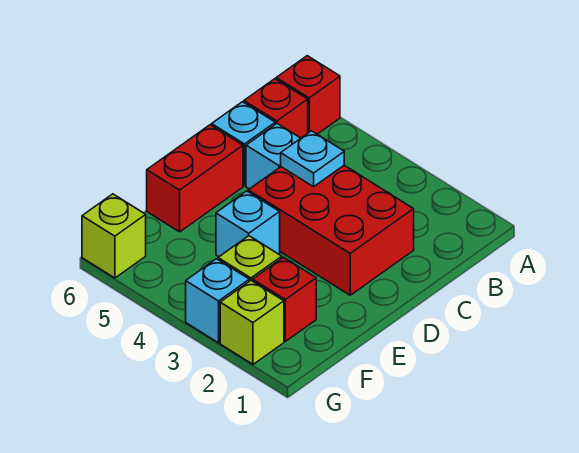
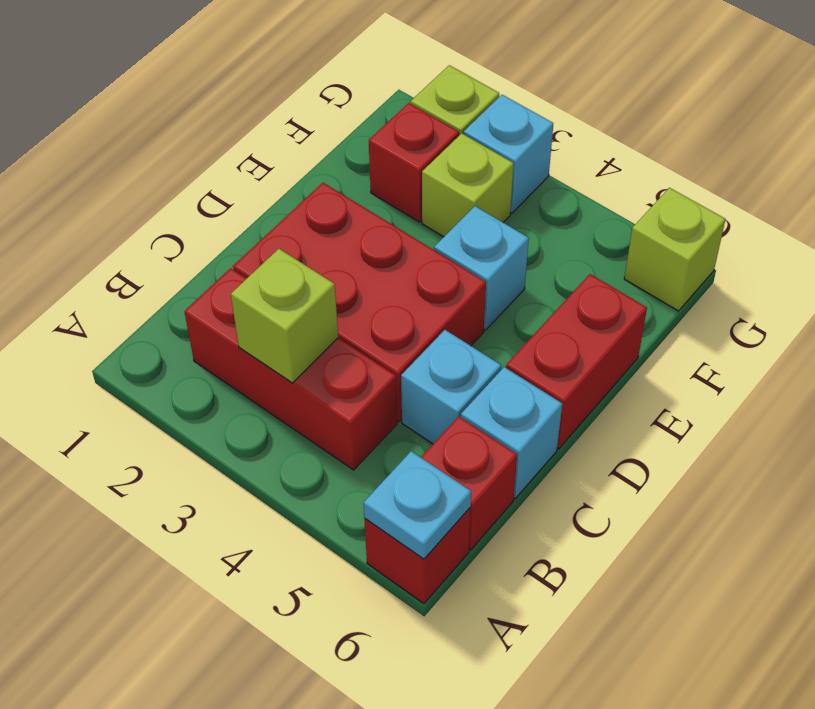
none -> red 1x3 brick [184,268,397,470]
none -> lime 1x1 brick [231,249,338,383]
cyan 1x1 plate [281,131,344,187] -> cyan 1x1 plate moved to [364,451,471,559]

